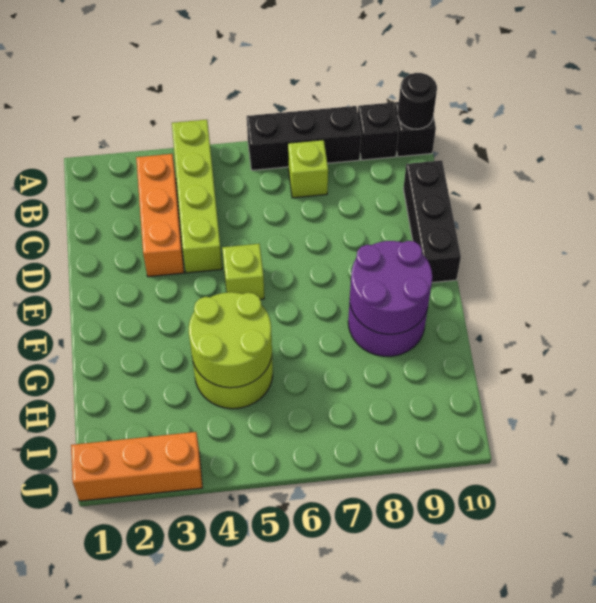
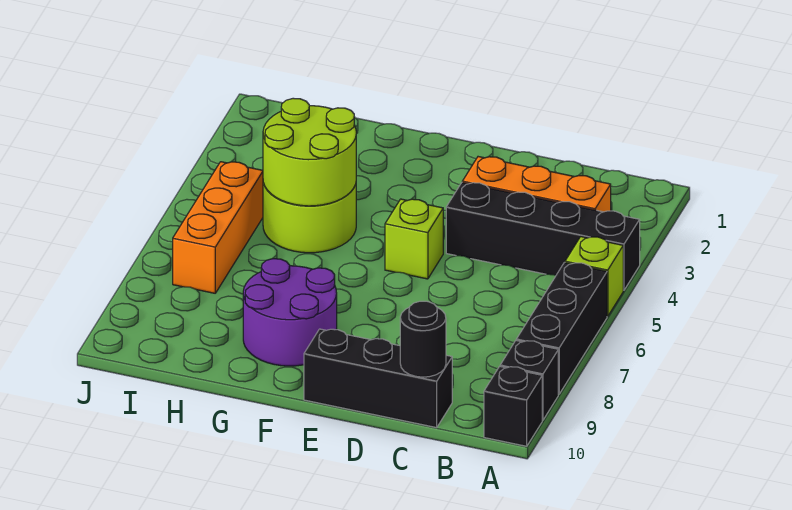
lime 1x4 brick [172,120,222,273] -> black 1x4 brick [446,183,640,290]
black 1x1 round brick [398,73,437,129] -> black 1x1 round brick moved to [400,301,446,377]
lime 1x1 brick [288,140,328,198] -> lime 1x1 brick moved to [565,237,623,316]
purple 2x2 round brick [350,241,432,334] -> none
orange 1x3 brick [71,432,203,501] -> orange 1x3 brick moved to [173,162,263,293]

